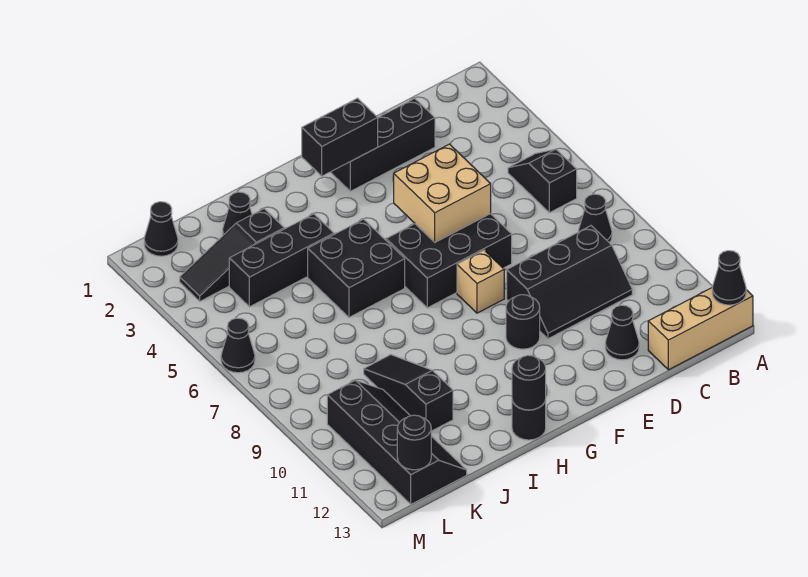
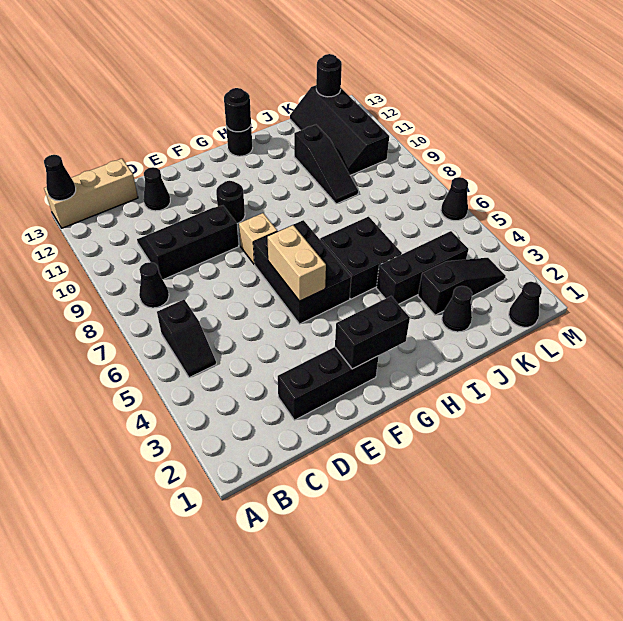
tan 2x2 brick [394,144,491,242] -> tan 1x2 brick [267,225,326,301]
black 2x3 brick [386,214,512,308] -> black 2x3 brick turned to [253,220,351,324]

